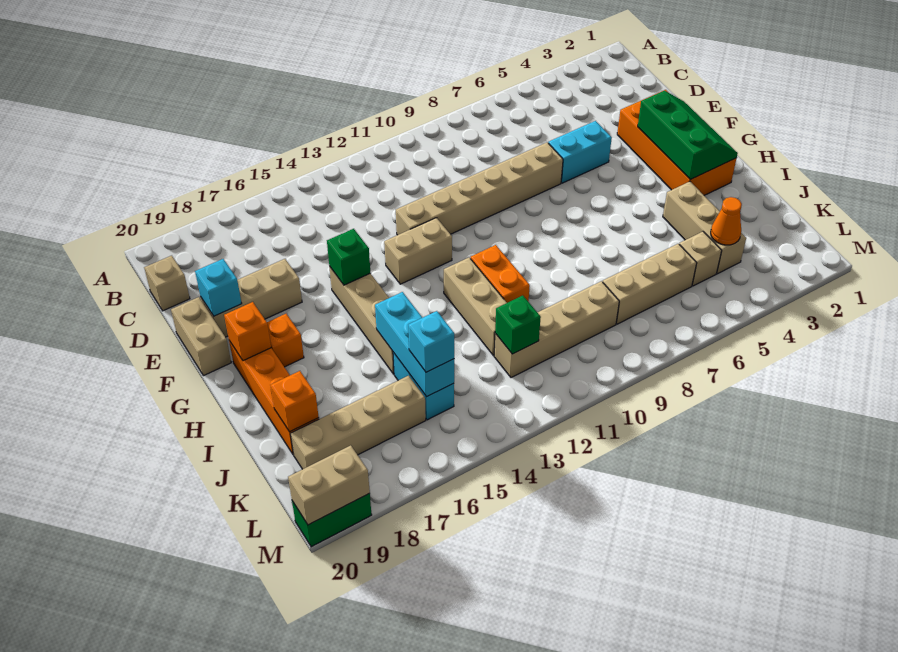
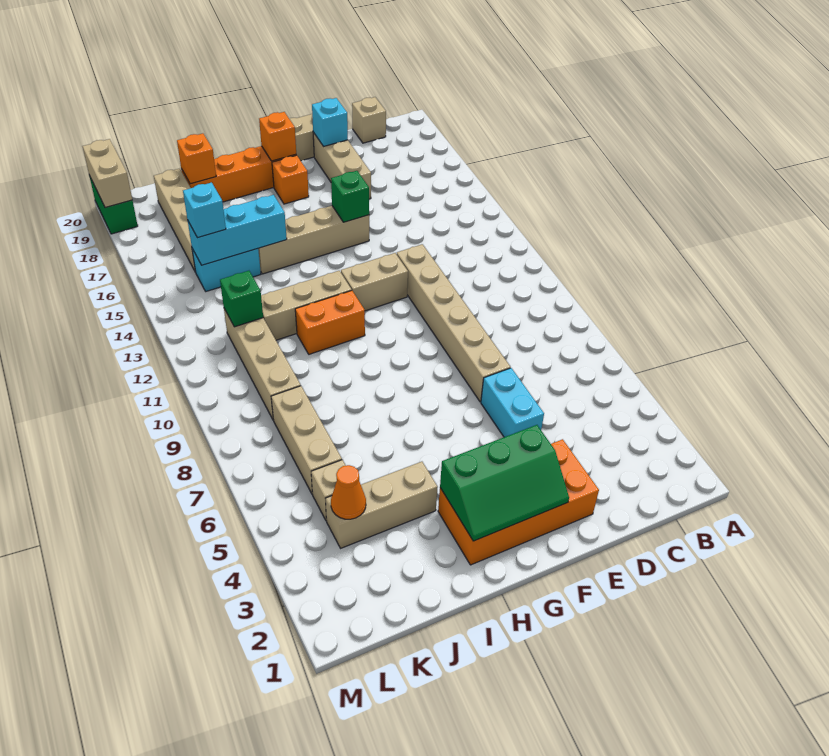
tan 1x2 brick [384,218,452,284] -> tan 1x2 brick turned to [341,253,408,311]

